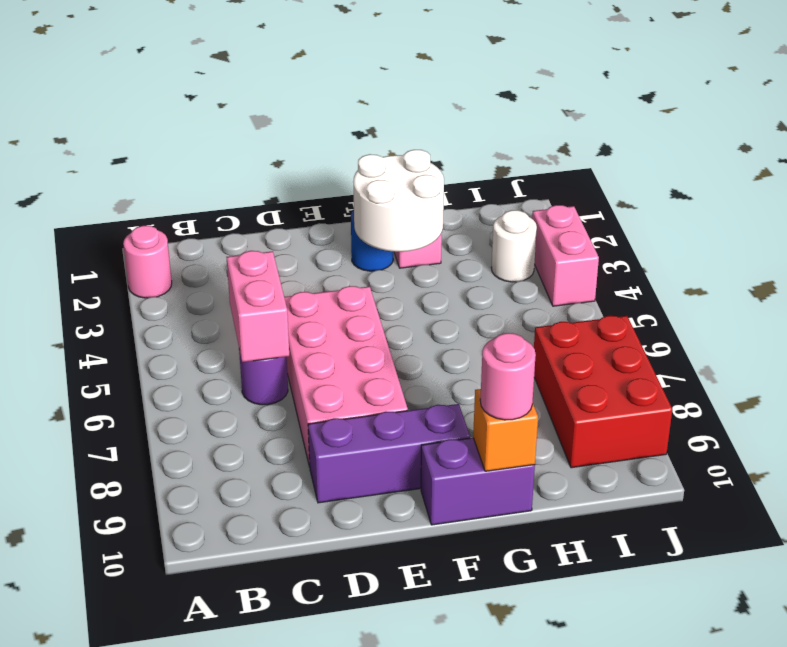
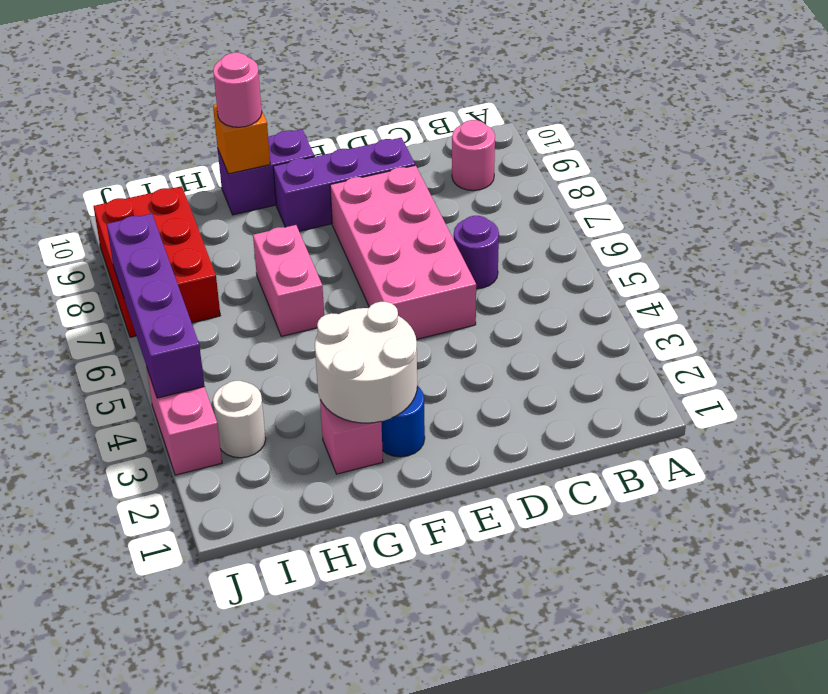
pink 1x1 round brick [123,226,172,298] -> pink 1x1 round brick moved to [452,120,495,191]
pink 1x2 brick [227,251,289,362] -> pink 1x2 brick moved to [253,225,324,336]
none -> purple 1x4 brick [107,214,205,398]

